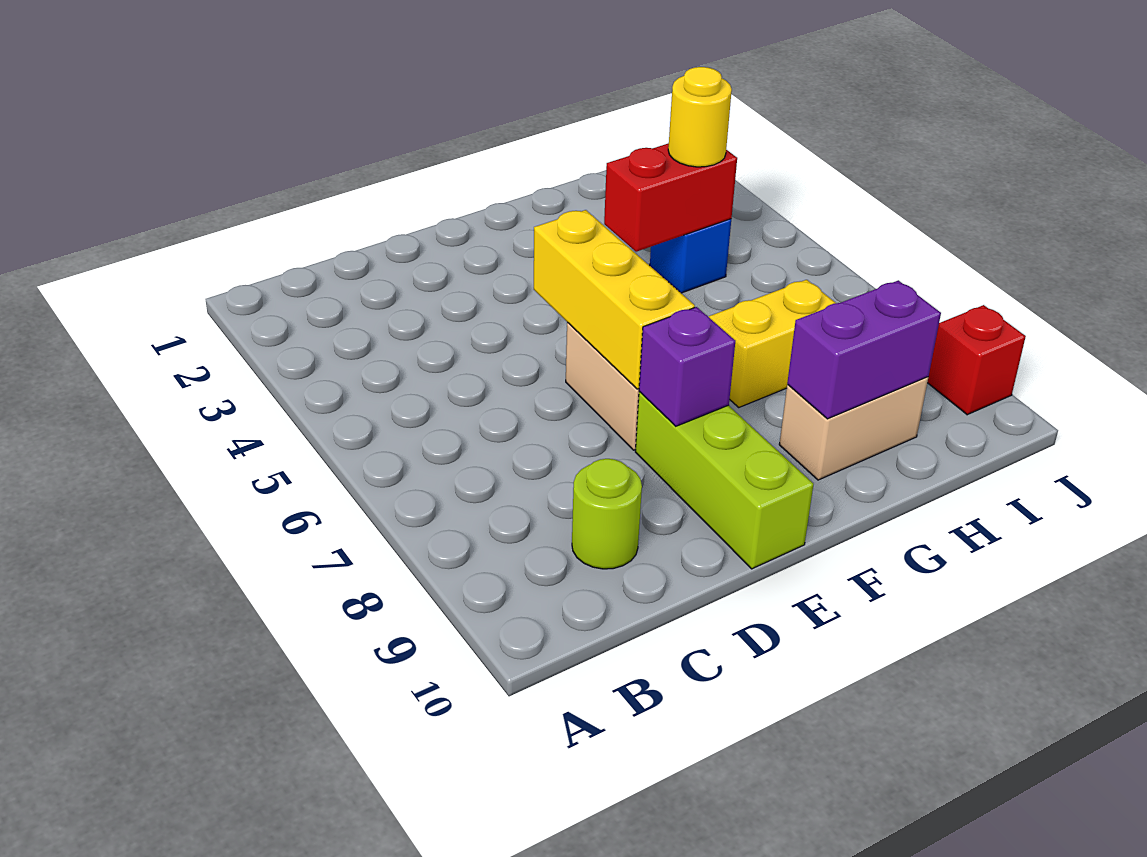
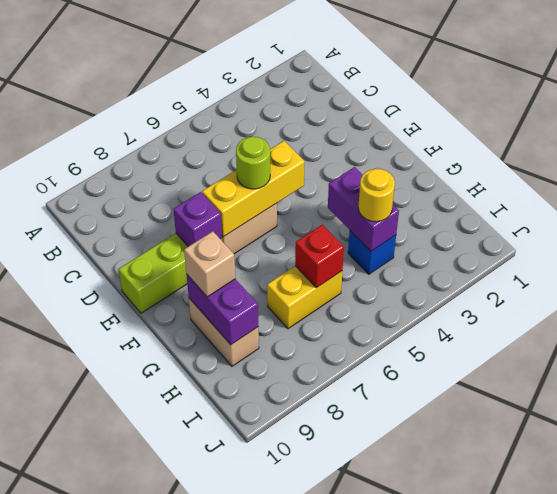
lime 1x1 round brick [572,459,642,569] -> lime 1x1 round brick moved to [236,137,270,189]
red 1x2 brick [604,143,737,252] -> purple 1x2 brick [328,167,399,251]
yellow 1x2 brick [709,280,835,407] -> yellow 1x2 brick turned to [267,266,342,329]
none -> tan 1x1 brick [184,231,235,297]
red 1x1 brick [927,305,1026,415] -> red 1x1 brick moved to [295,225,344,288]

